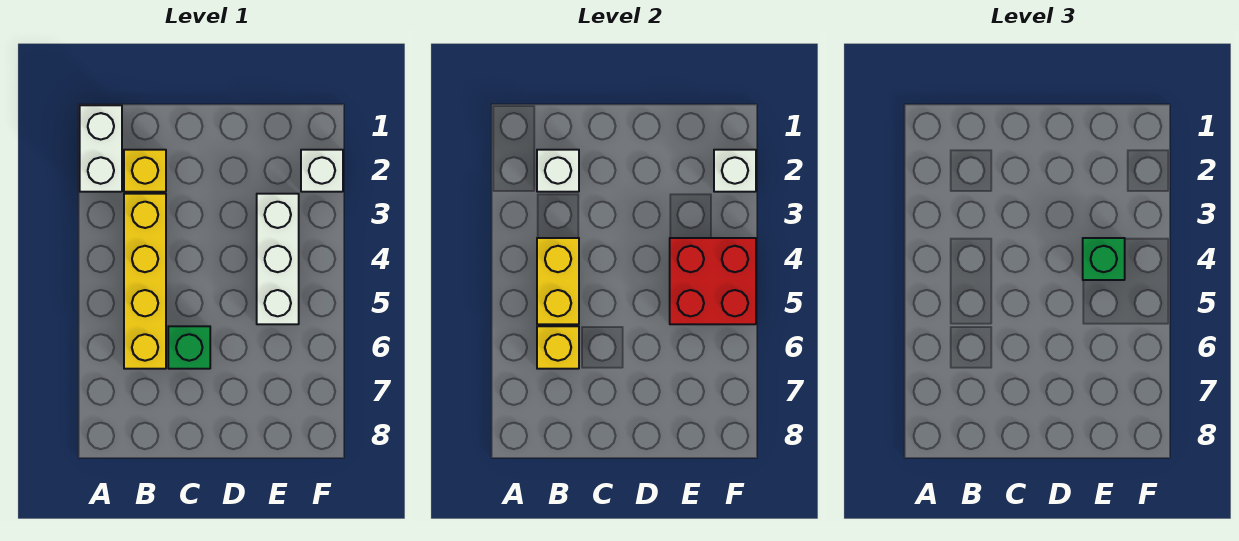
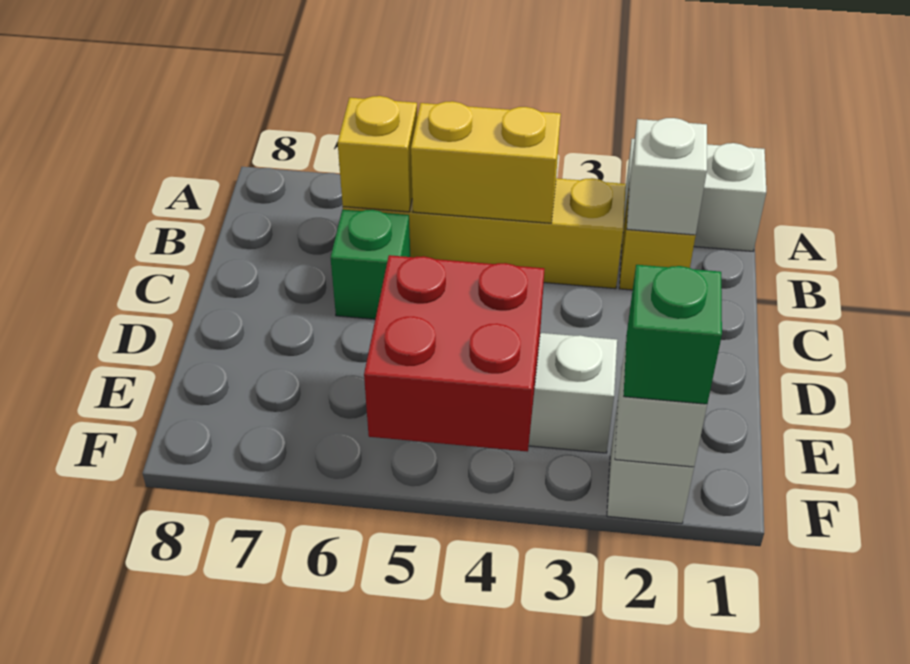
green 1x1 brick [1083,238,1125,280] -> green 1x1 brick moved to [624,265,722,404]

